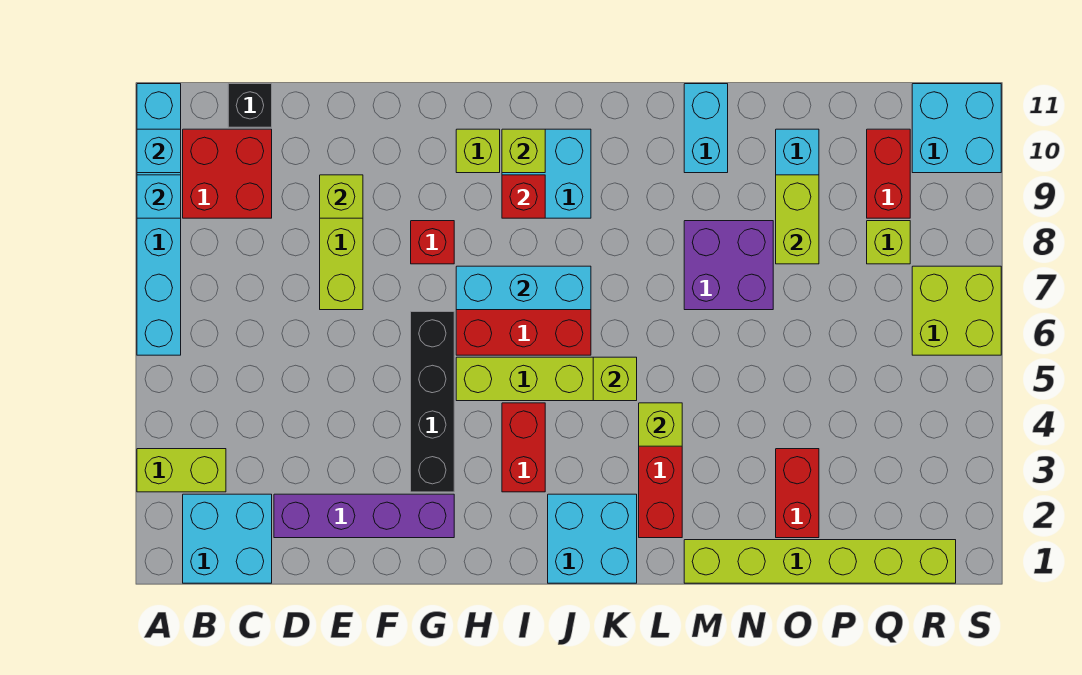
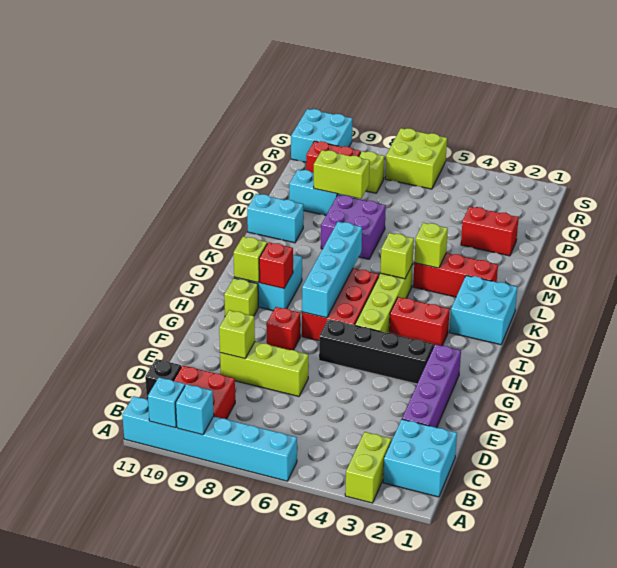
cyan 1x3 brick [456,266,591,310] -> cyan 1x4 brick [302,222,362,318]
lime 1x6 brick [684,540,956,583] -> none

